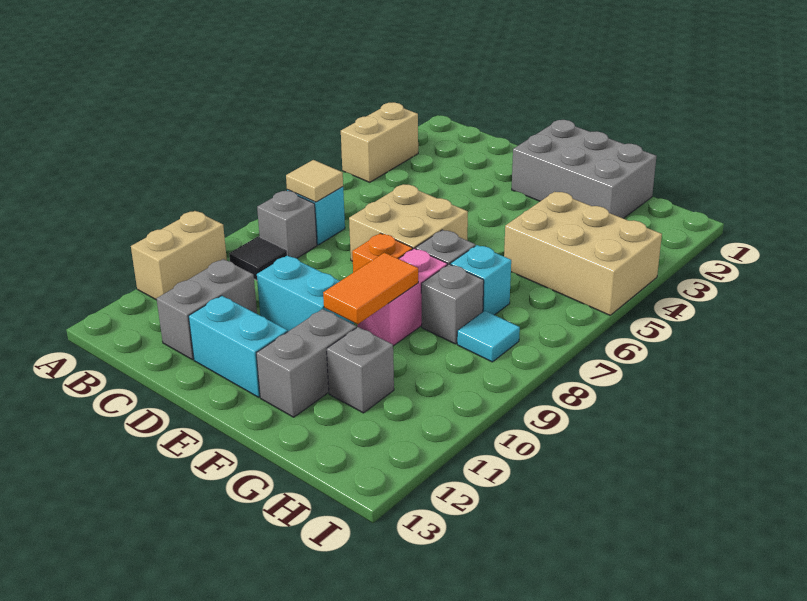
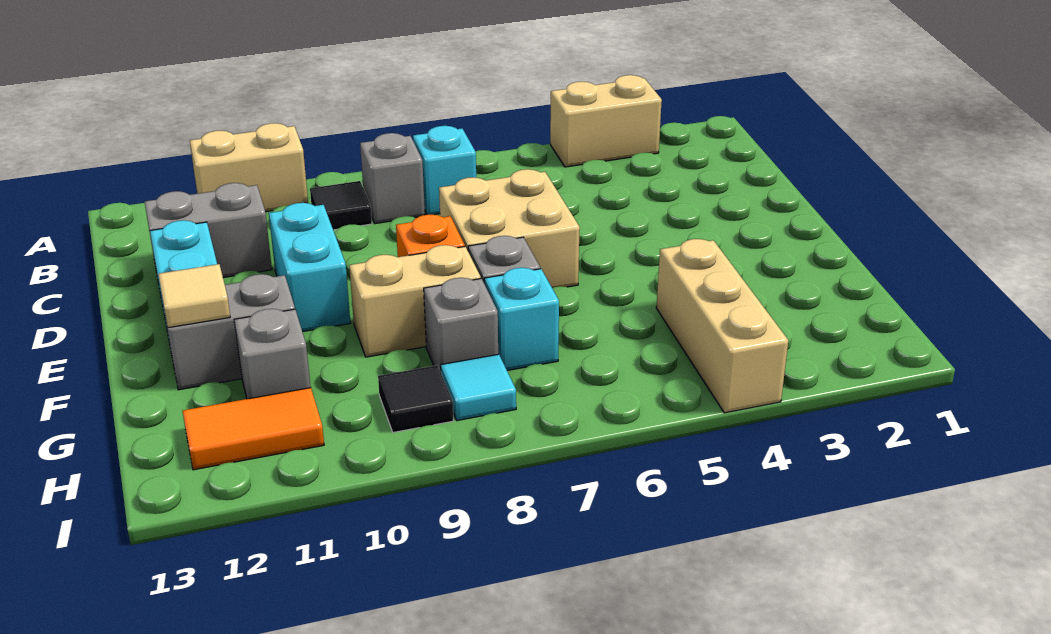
tan 1x1 tile [286,160,343,202] -> tan 1x1 tile moved to [158,264,230,328]
grey 2x3 brick [512,120,656,218] -> none
pink 1x2 brick [357,249,447,346] -> tan 1x2 brick [349,245,481,357]
orange 1x2 tile [323,253,418,324] -> orange 1x2 tile moved to [183,388,324,470]
tan 2x3 brick [504,192,662,315] -> tan 1x3 brick [656,239,788,413]
none -> black 1x1 tile [378,365,453,432]

